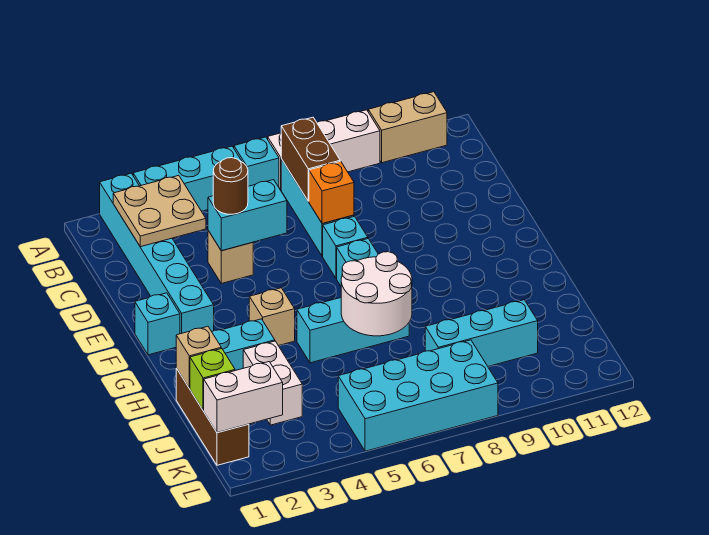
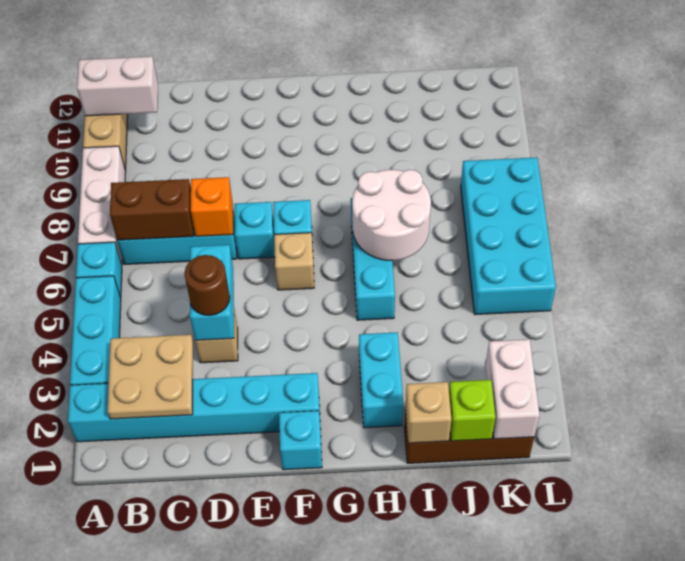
tan 1x1 brick [249,288,295,346] -> tan 1x1 brick moved to [274,233,314,290]
white 1x2 brick [243,341,302,425] -> white 1x2 brick moved to [77,56,158,116]
cyan 1x3 brick [425,300,538,366] -> none

